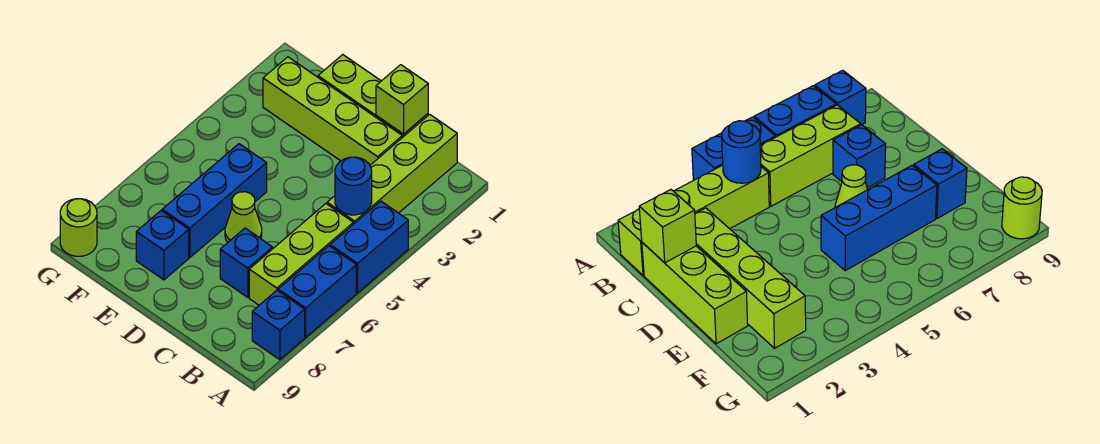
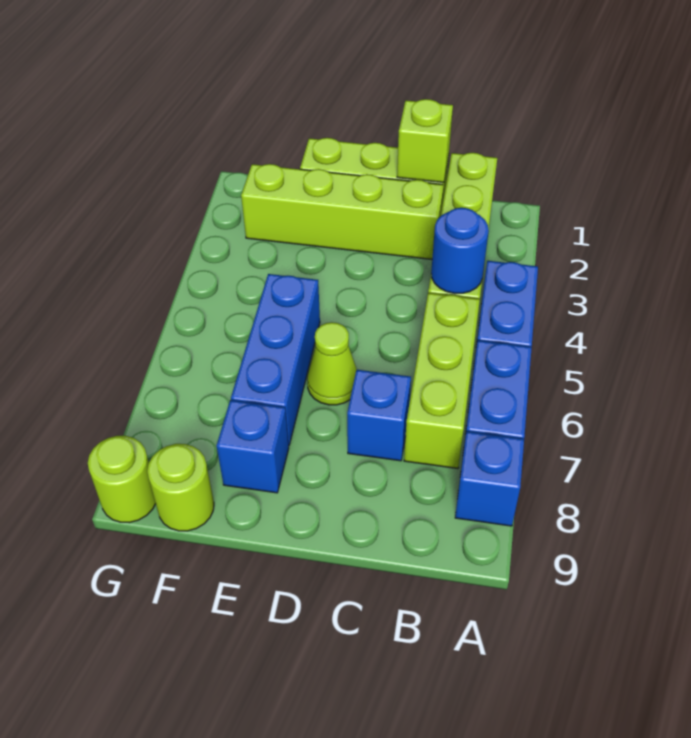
none -> lime 1x1 round brick [147,444,214,531]

